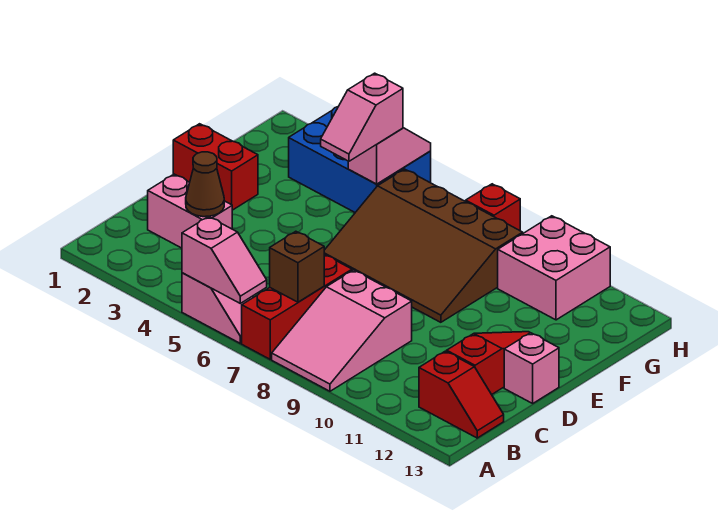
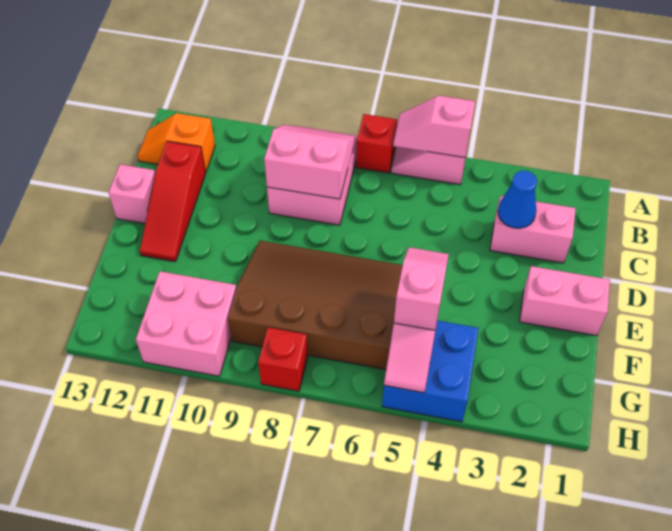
red 1x3 brick [242,254,352,359] -> red 1x1 brick [356,114,397,173]
brown 1x1 brick [270,231,324,302] -> none
none -> pink 2x2 slope [264,125,355,199]
red 1x2 slope [419,351,504,438] -> orange 1x2 slope [138,113,215,172]
brown 1x1 cone [186,152,224,217] -> blue 1x1 cone [498,171,537,228]
red 1x2 brick [173,124,258,210] -> pink 1x2 brick [520,266,610,336]
blue 2x3 brick [289,107,431,212] -> blue 2x2 brick [382,321,478,422]

